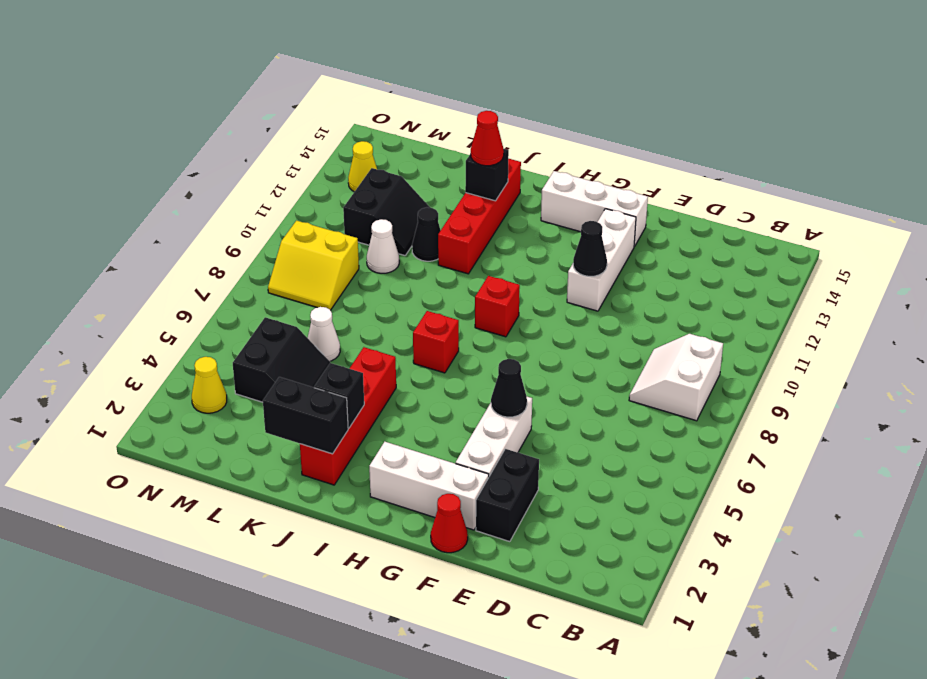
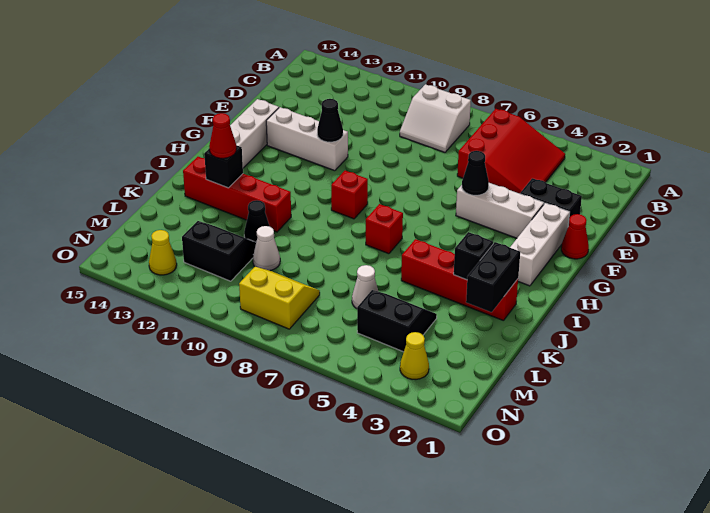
none -> red 3x3 slope [457,109,565,194]
yellow 2x2 slope [268,221,359,310] -> yellow 2x2 slope turned to [239,267,320,329]

